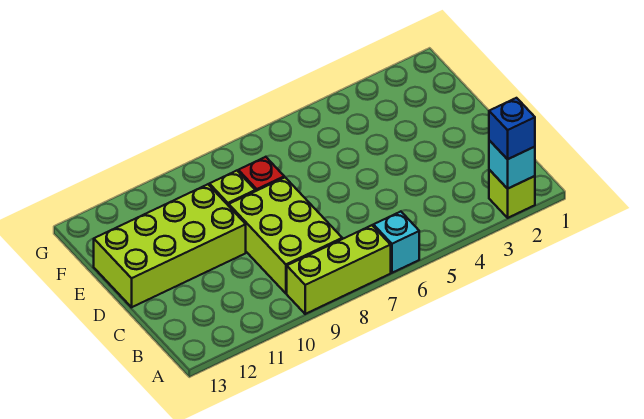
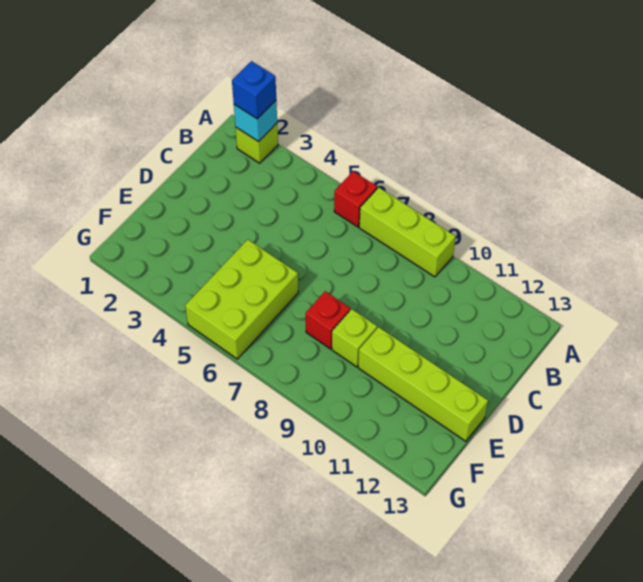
cyan 1x1 brick [373,211,419,273] -> red 1x1 brick [334,171,377,227]
lime 2x3 brick [229,177,342,293] -> lime 2x3 brick moved to [185,240,298,359]
lime 2x4 brick [94,184,246,307] -> lime 1x4 brick [358,327,488,441]

